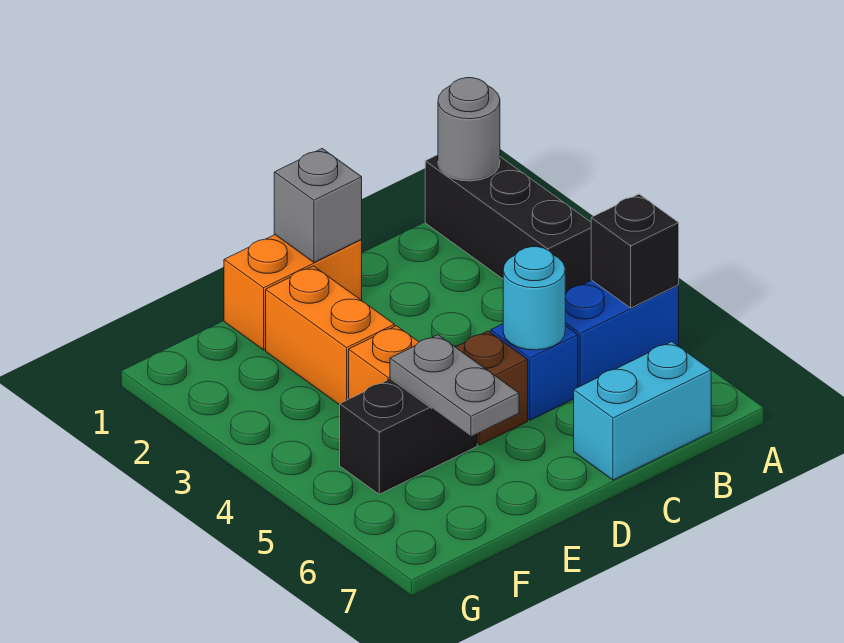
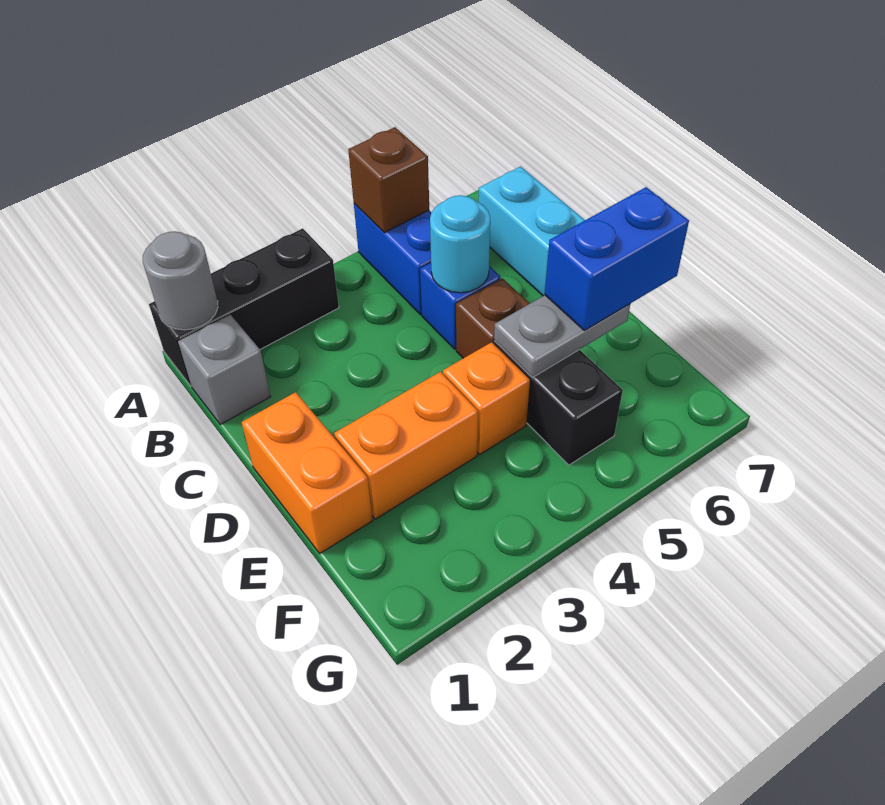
black 1x1 brick [591,194,679,308] -> brown 1x1 brick [348,127,429,233]
grey 1x1 brick [274,149,362,262] -> grey 1x1 brick moved to [178,315,271,425]
none -> blue 1x2 brick [545,187,689,331]

